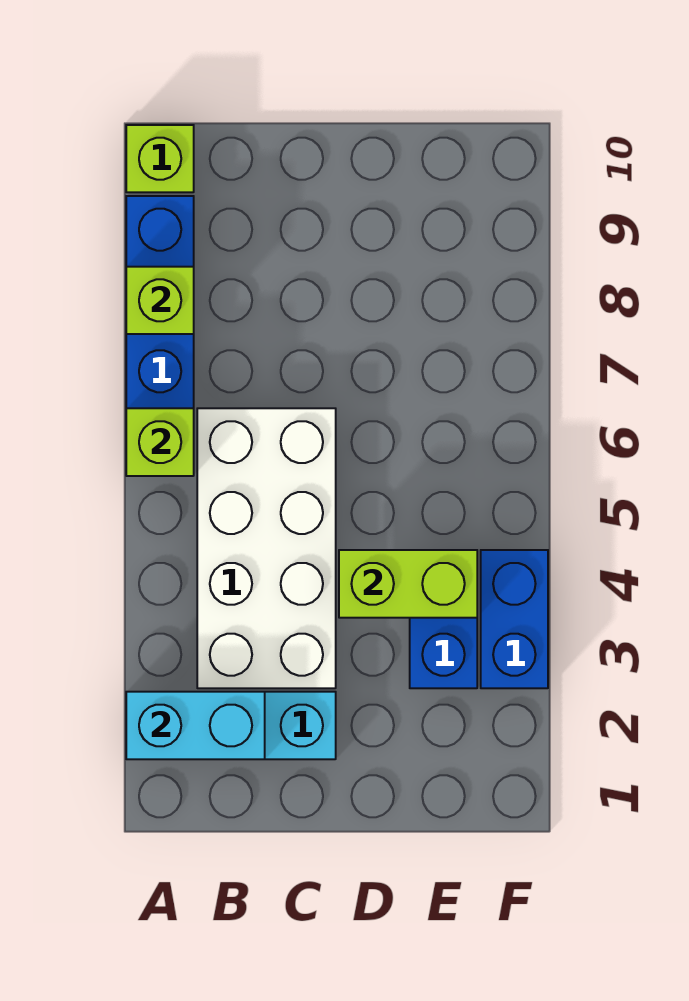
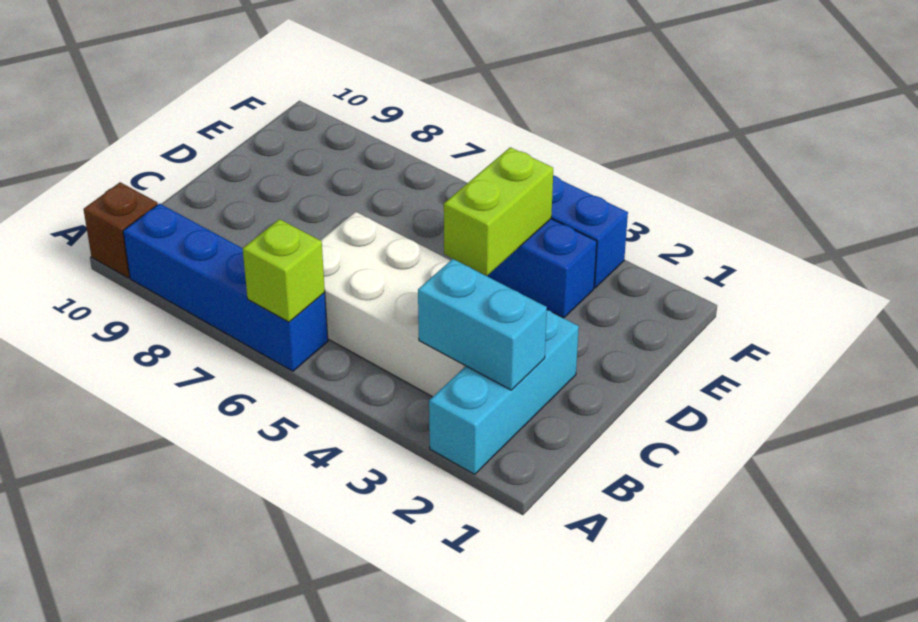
cyan 1x2 brick [126,692,265,759] -> cyan 1x2 brick turned to [418,259,547,390]
lime 1x1 brick [126,267,194,334] -> none
lime 1x1 brick [126,125,194,192] -> brown 1x1 brick [83,182,158,278]

